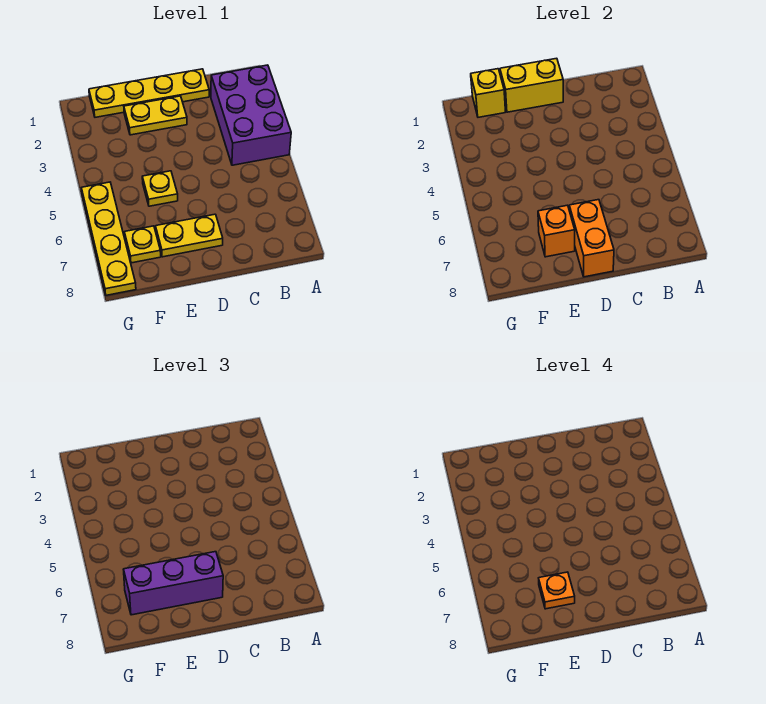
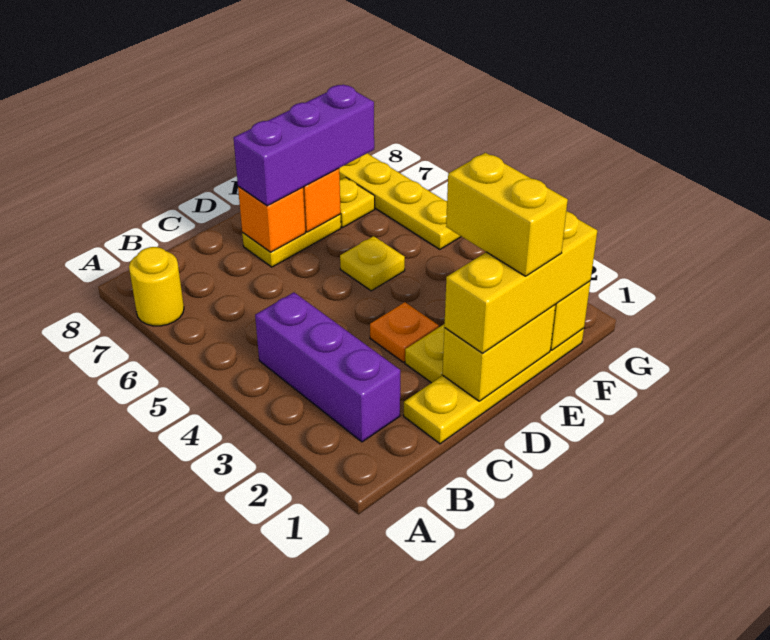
purple 2x3 brick [211,65,291,165] -> purple 1x3 brick [255,292,400,442]
none -> yellow 1x1 round brick [129,247,184,326]
none -> yellow 1x3 brick [444,211,597,353]
orange 1x2 brick [569,200,614,277] -> orange 1x1 brick [238,186,305,252]
none -> yellow 1x2 brick [446,153,568,276]
orange 1x1 plate [539,572,575,609] -> orange 1x1 plate moved to [370,302,439,362]

